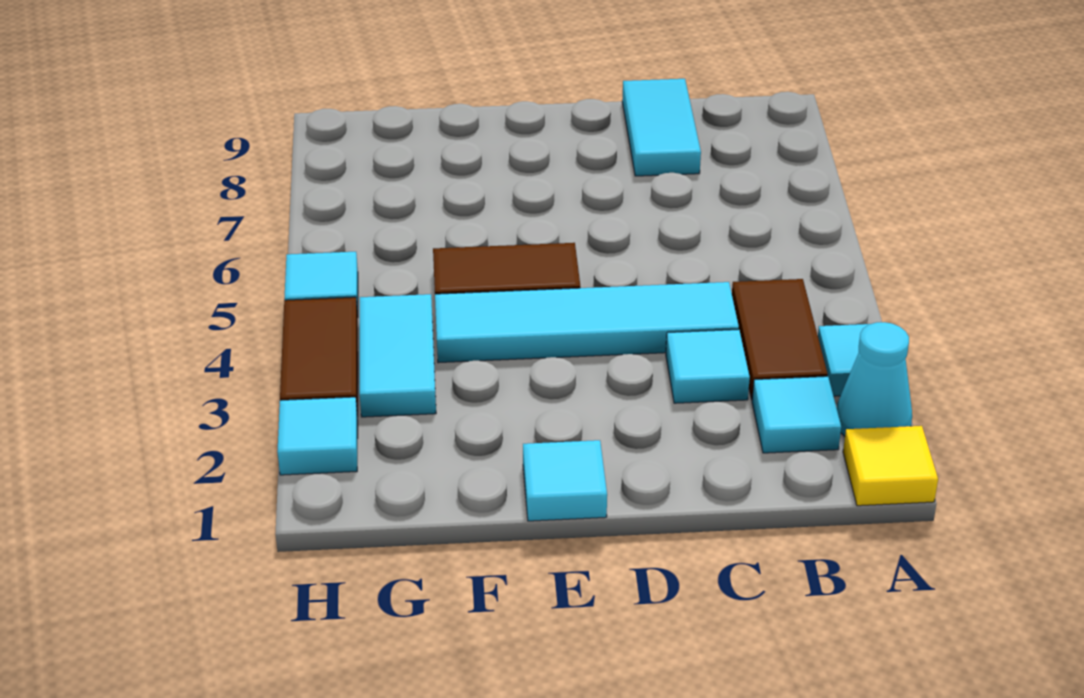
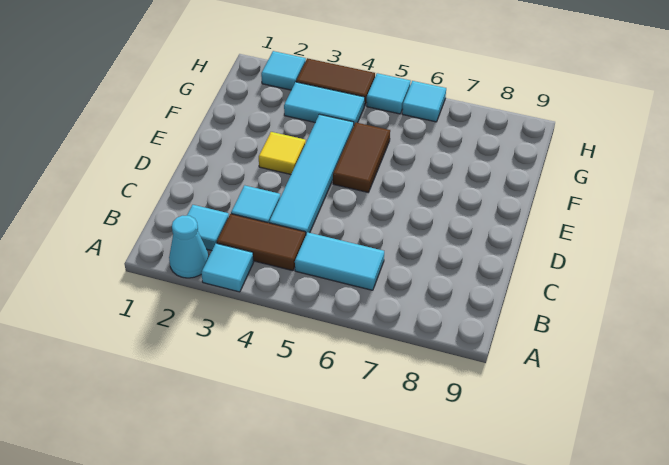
yellow 1x1 tile [843,426,938,506] -> yellow 1x1 tile moved to [259,132,306,174]
cyan 1x2 tile [622,79,701,176] -> cyan 1x2 tile moved to [295,232,384,290]
cyan 1x1 tile [523,440,607,521] -> cyan 1x1 tile moved to [402,81,446,122]

